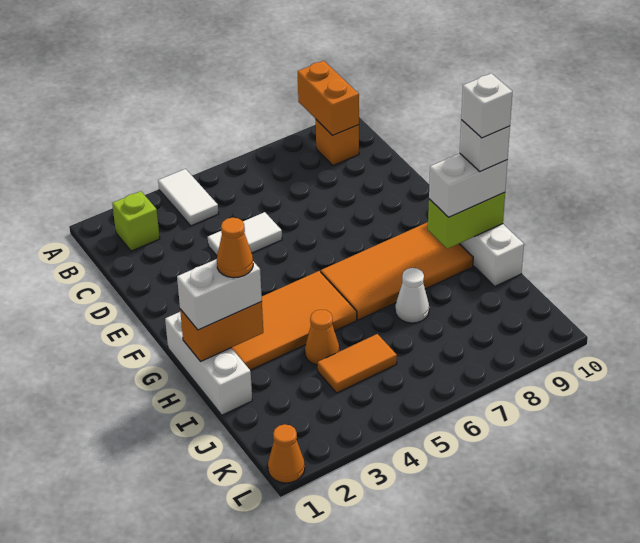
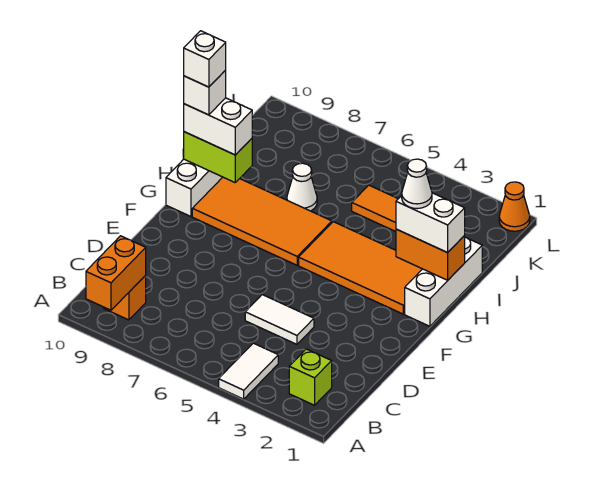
orange 1x1 cone [217,218,253,278] -> white 1x1 cone [402,159,432,209]
orange 1x1 cone [305,310,339,365] -> none

